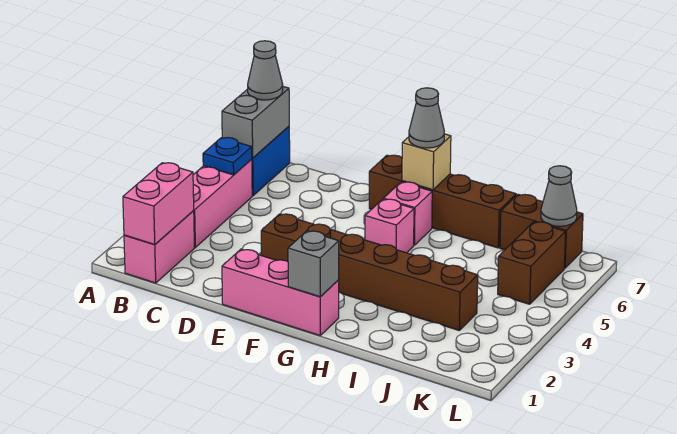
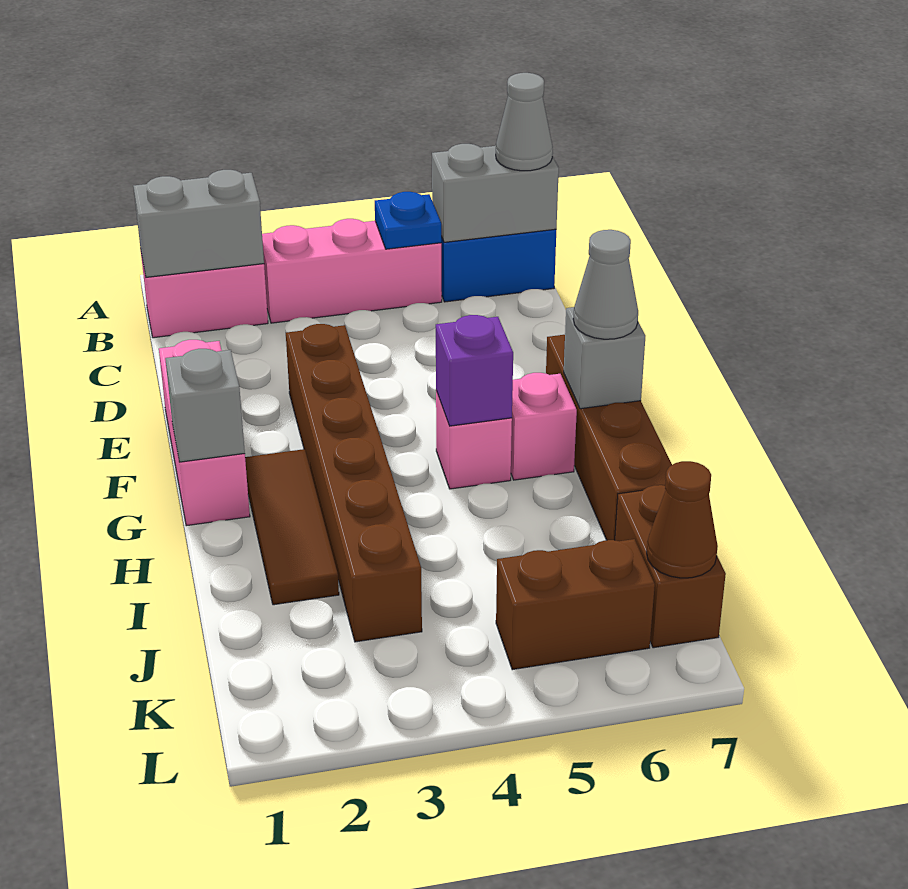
pink 1x2 brick [123,163,194,245] -> grey 1x2 brick [134,170,264,277]
none -> brown 1x3 tile [245,449,339,605]
none -> purple 1x1 brick [436,315,513,426]
tan 1x1 brick [402,134,451,190] -> grey 1x1 brick [564,307,645,409]
grey 1x1 cone [541,166,577,226] -> brown 1x1 cone [647,461,718,578]

